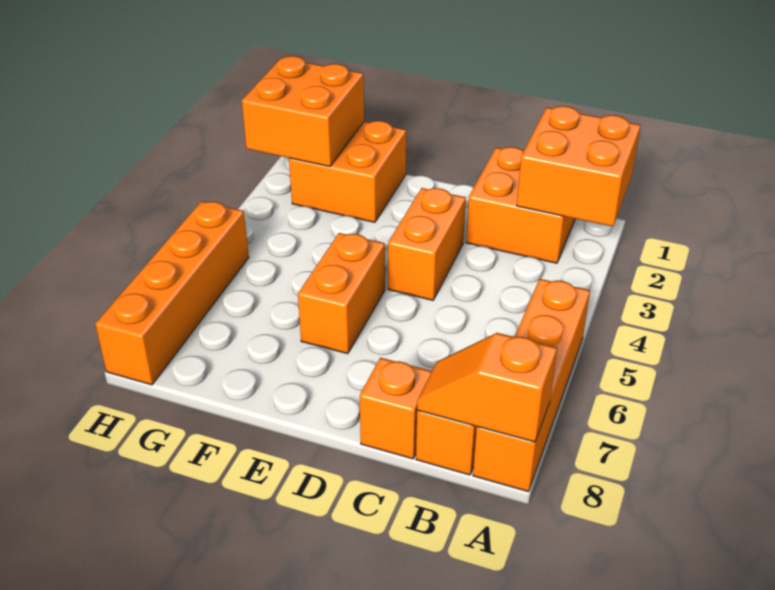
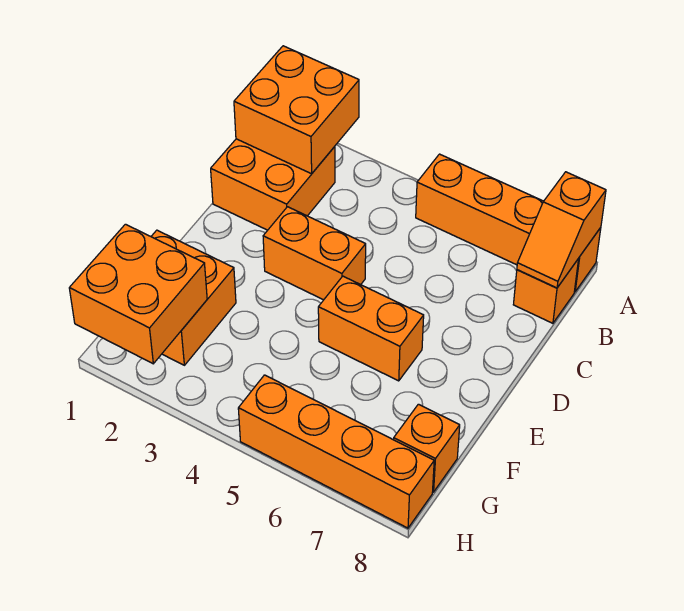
orange 1x1 brick [360,358,432,459] -> orange 1x1 brick moved to [394,404,460,492]

